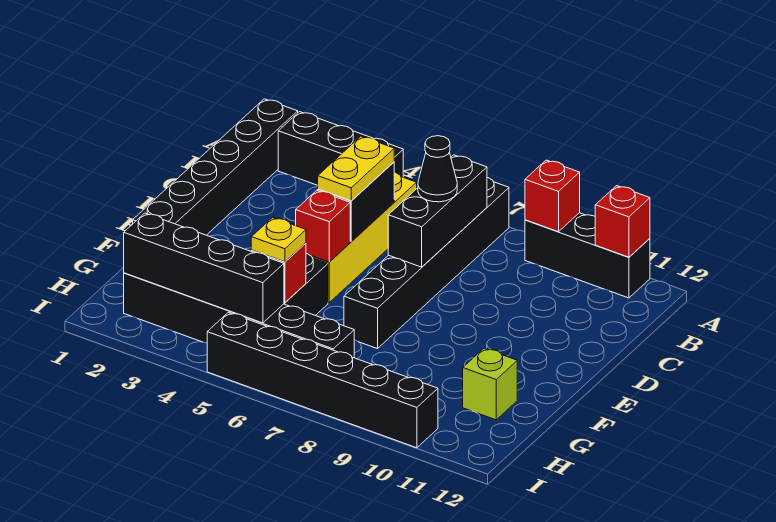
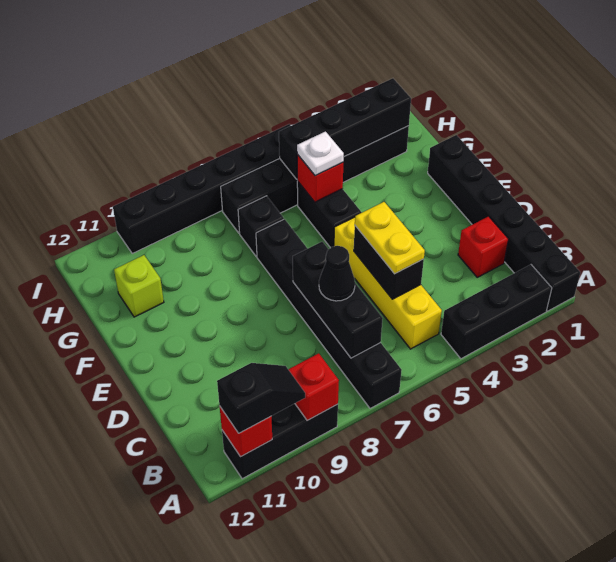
none -> black 1x2 slope [217,363,305,433]
red 1x1 brick [296,190,350,262] -> red 1x1 brick moved to [458,216,508,277]
yellow 1x1 plate [251,217,306,262] -> white 1x1 plate [297,132,344,176]
none -> black 1x1 brick [238,196,284,256]

